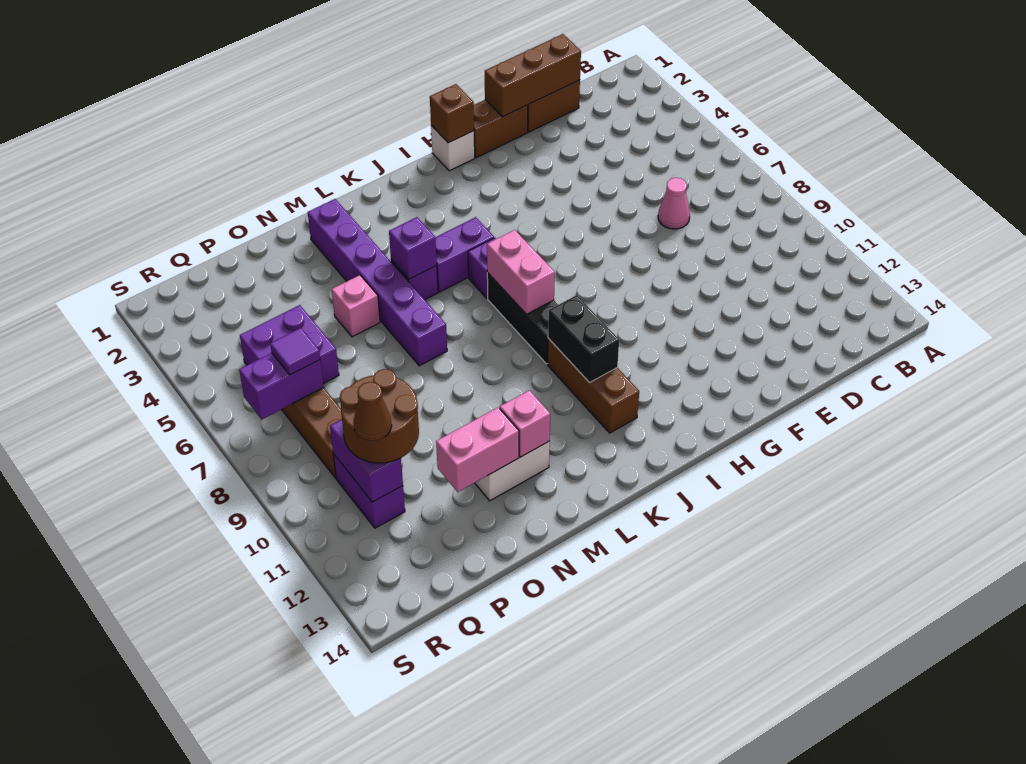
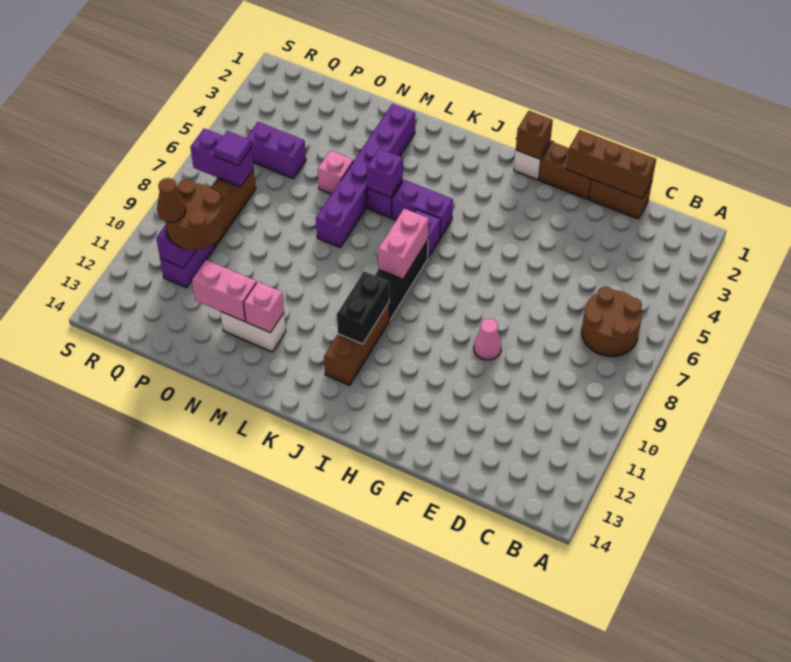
none -> brown 2x2 round brick [582,287,642,357]
pink 1x1 cone [658,178,690,229] -> pink 1x1 cone moved to [474,318,502,360]
purple 2x2 brick [240,305,339,384] -> purple 1x2 brick [246,122,306,179]

